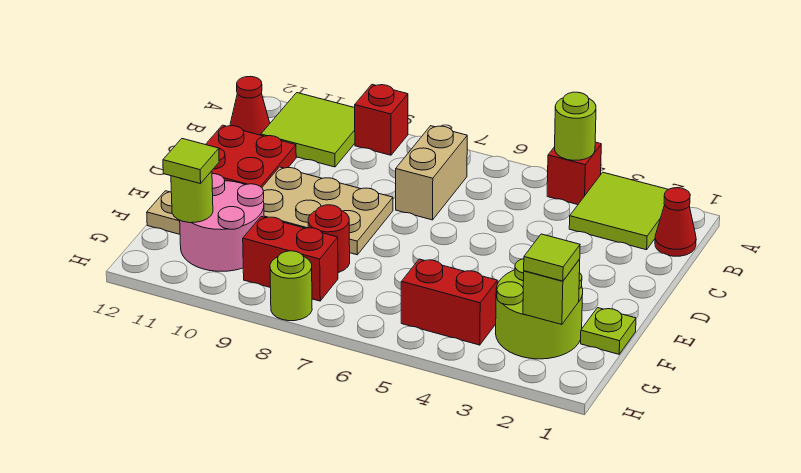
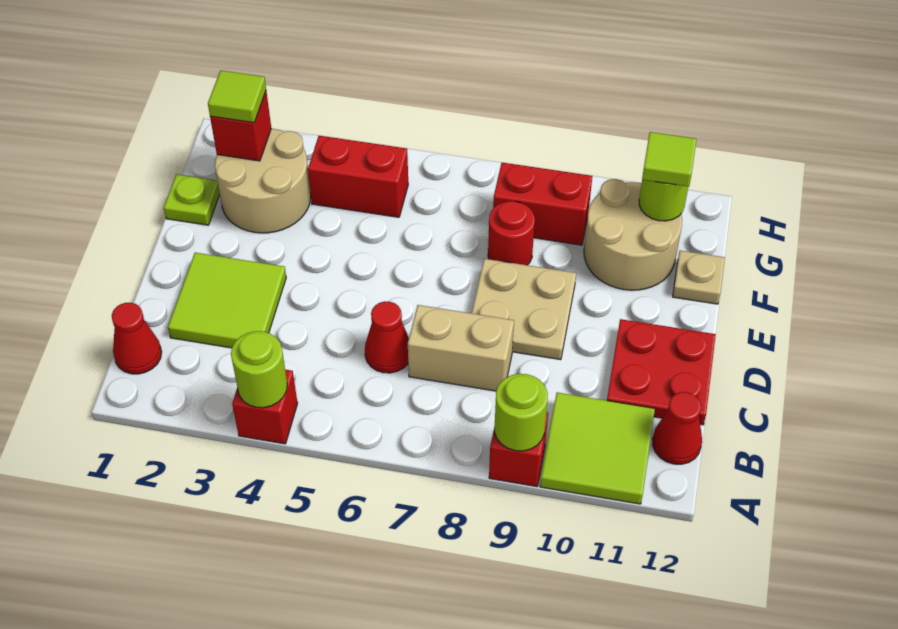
lime 2x2 tile [569,172,668,250] -> lime 2x2 tile moved to [168,253,286,348]
tan 1x2 brick [396,126,467,220] -> tan 1x2 brick turned to [408,305,514,391]
none -> red 1x1 cone [365,301,409,373]
tan 2x3 plate [262,167,393,255] -> tan 2x2 plate [472,259,576,360]
lime 2x2 round brick [496,259,583,359] -> tan 2x2 round brick [215,128,311,233]
pink 2x2 round brick [180,174,264,271] -> tan 2x2 round brick [584,179,682,290]
lime 1x1 brick [523,259,580,325] -> red 1x1 brick [210,92,271,161]
lime 1x1 round brick [270,251,312,321] -> lime 1x1 round brick moved to [494,374,548,451]

